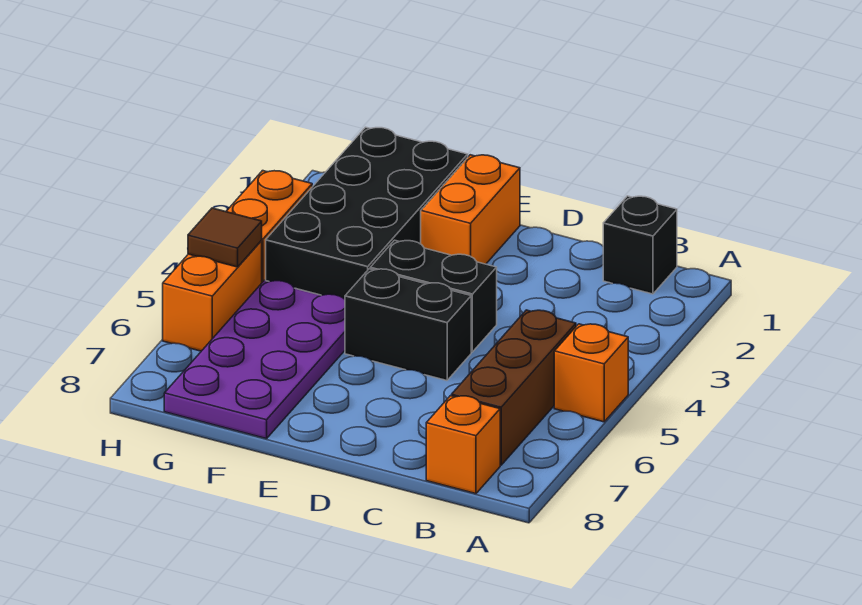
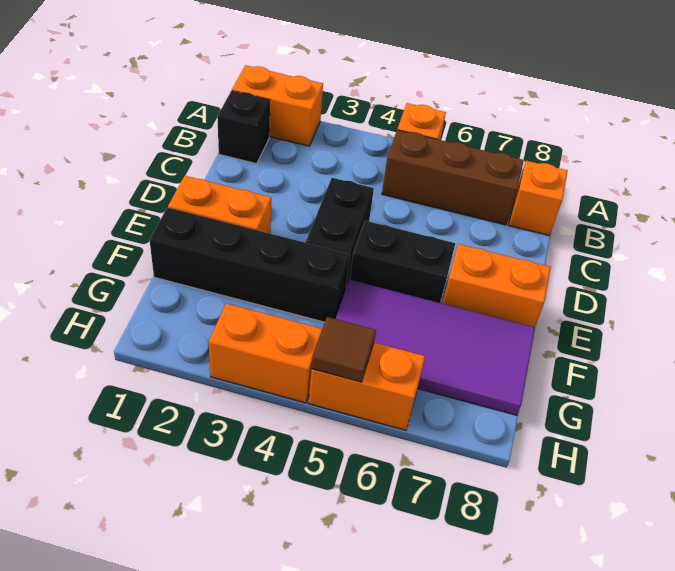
none -> orange 1x2 brick [232,65,323,146]
black 1x2 brick [345,269,471,381] -> black 1x2 brick turned to [350,221,455,303]
none -> orange 1x2 brick [442,244,551,327]
black 2x4 brick [266,127,468,299] -> black 1x4 brick [150,208,350,322]
purple 2x4 plate [164,280,345,439] -> purple 2x4 tile [336,280,535,415]

